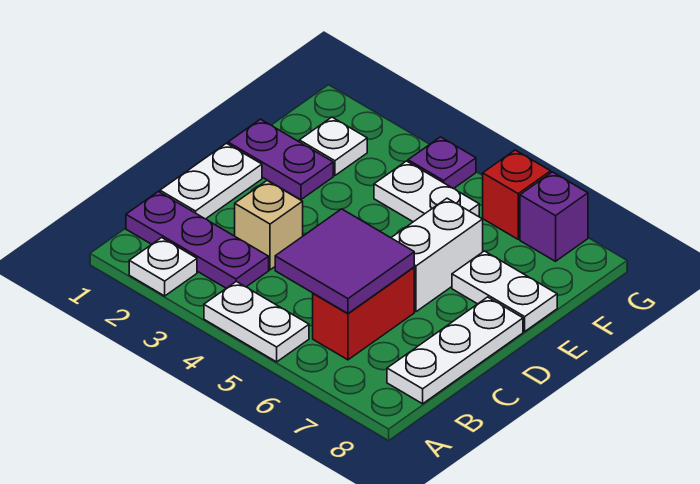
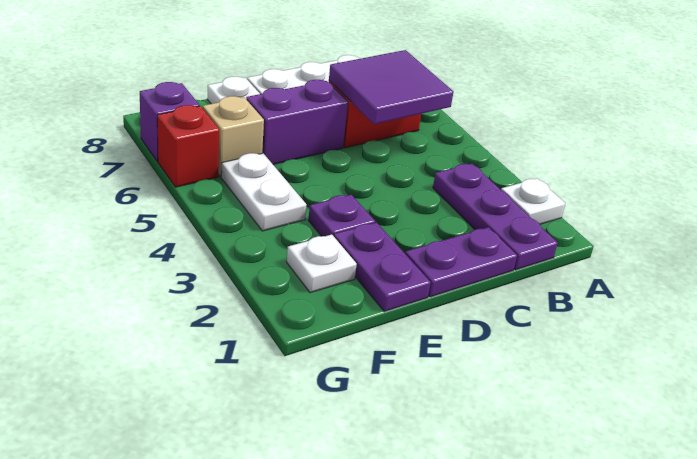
white 1x2 plate [204,282,309,362] -> none
white 1x2 plate [160,143,262,219] -> purple 1x2 plate [405,227,517,297]
tan 1x1 brick [235,181,303,270] -> tan 1x1 brick moved to [203,96,264,177]
white 1x2 brick [391,198,483,312] -> purple 1x2 brick [246,80,348,164]
purple 1x1 plate [408,137,476,189] -> purple 1x1 plate moved to [308,195,375,236]

